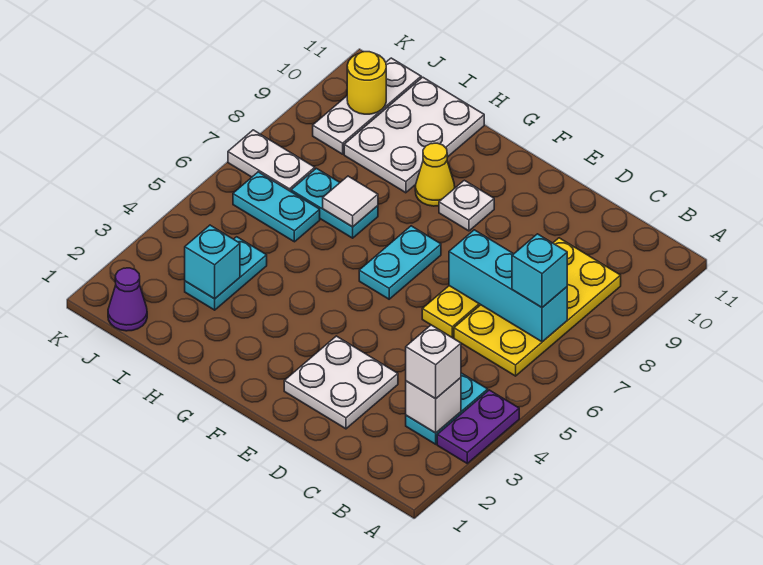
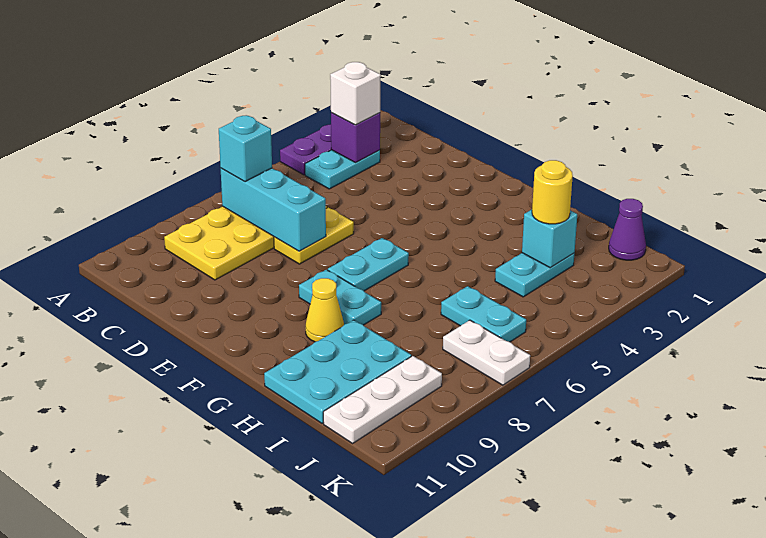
white 1x1 brick [406,378,461,433] -> purple 1x1 brick [331,113,380,163]
white 2x2 plate [284,336,398,429] -> none
white 1x1 plate [439,180,494,231] -> none
cyan 1x2 plate [291,168,378,238] -> cyan 1x2 plate moved to [299,270,381,325]
white 1x1 tile [323,176,378,227] -> none
white 2x3 plate [344,77,484,193] -> cyan 2x3 plate [264,320,411,423]
yellow 1x1 round brick [347,52,386,114] -> yellow 1x1 round brick moved to [532,160,573,224]

